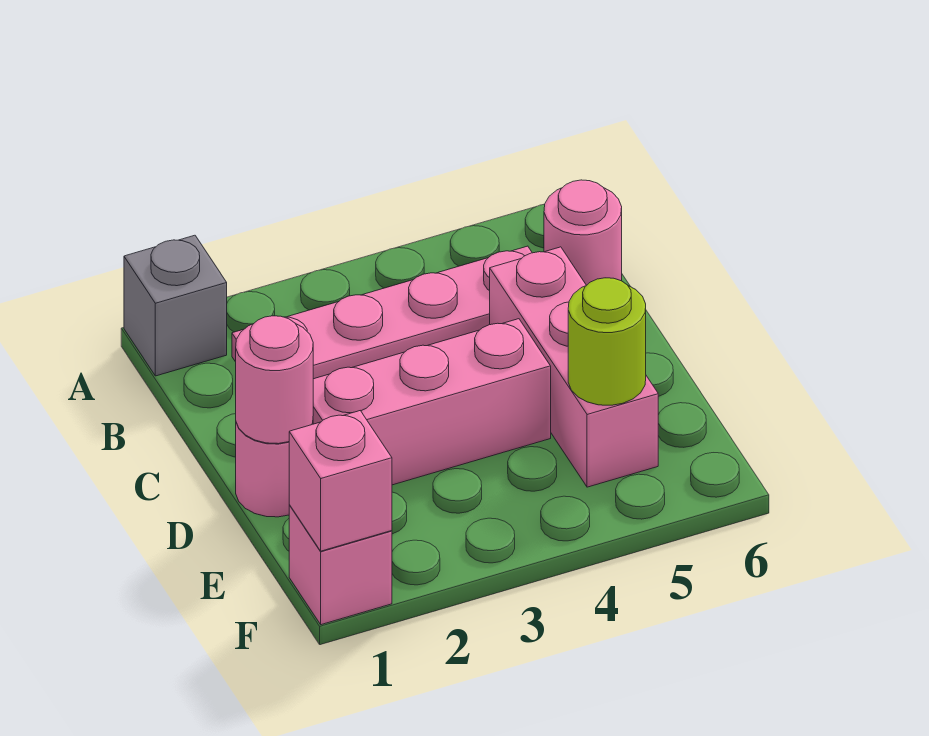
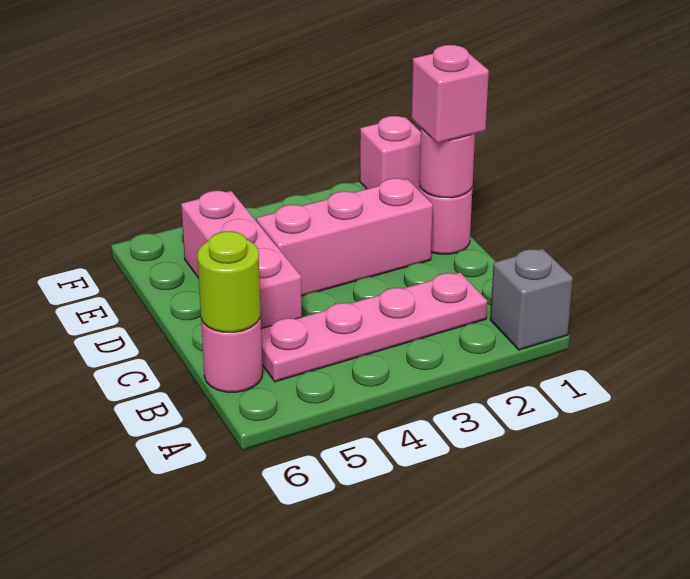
lime 1x1 round brick [568,278,646,405] -> lime 1x1 round brick moved to [197,231,261,333]
pink 1x1 brick [289,411,392,551] -> pink 1x1 brick moved to [411,45,489,143]

